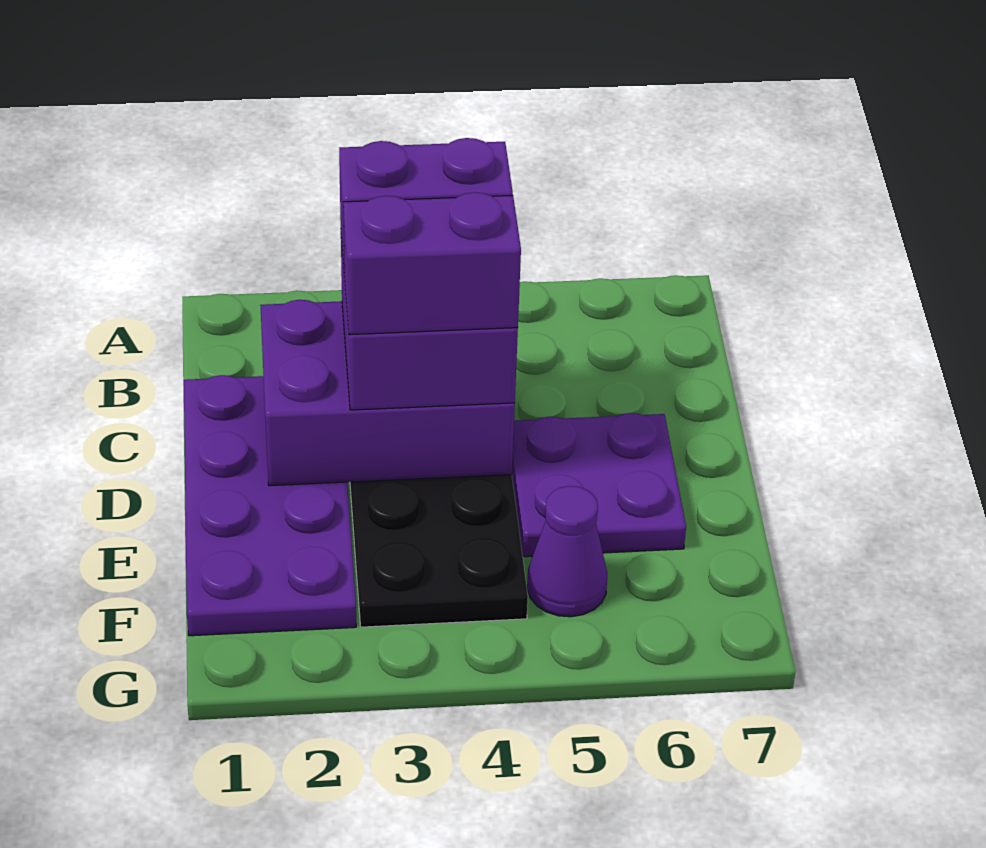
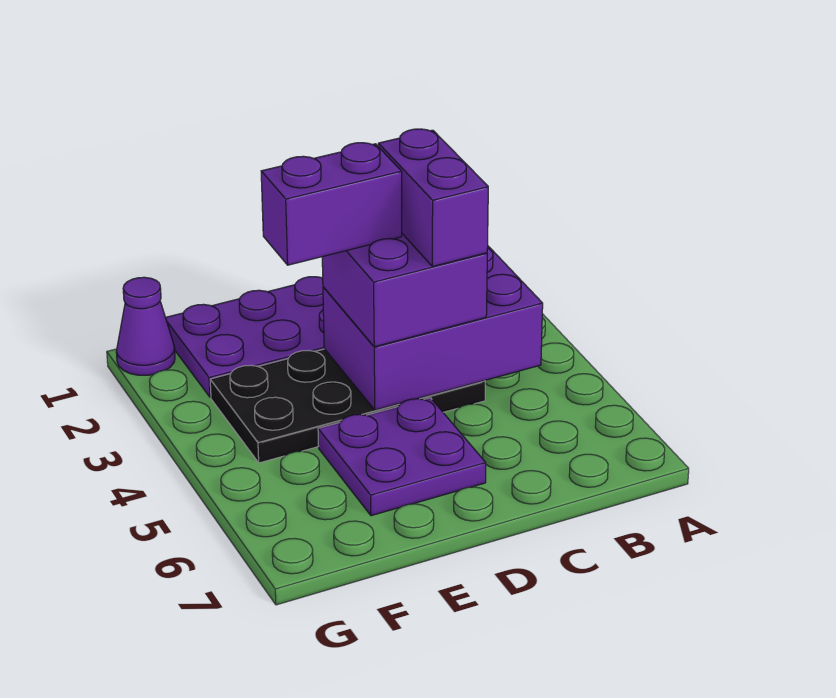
purple 2x3 brick [260,300,515,486] -> purple 2x3 brick turned to [323,246,543,410]
purple 1x2 brick [343,192,521,335] -> purple 1x2 brick turned to [261,143,402,265]
purple 1x1 cone [527,486,607,617] -> purple 1x1 cone moved to [116,277,175,375]

